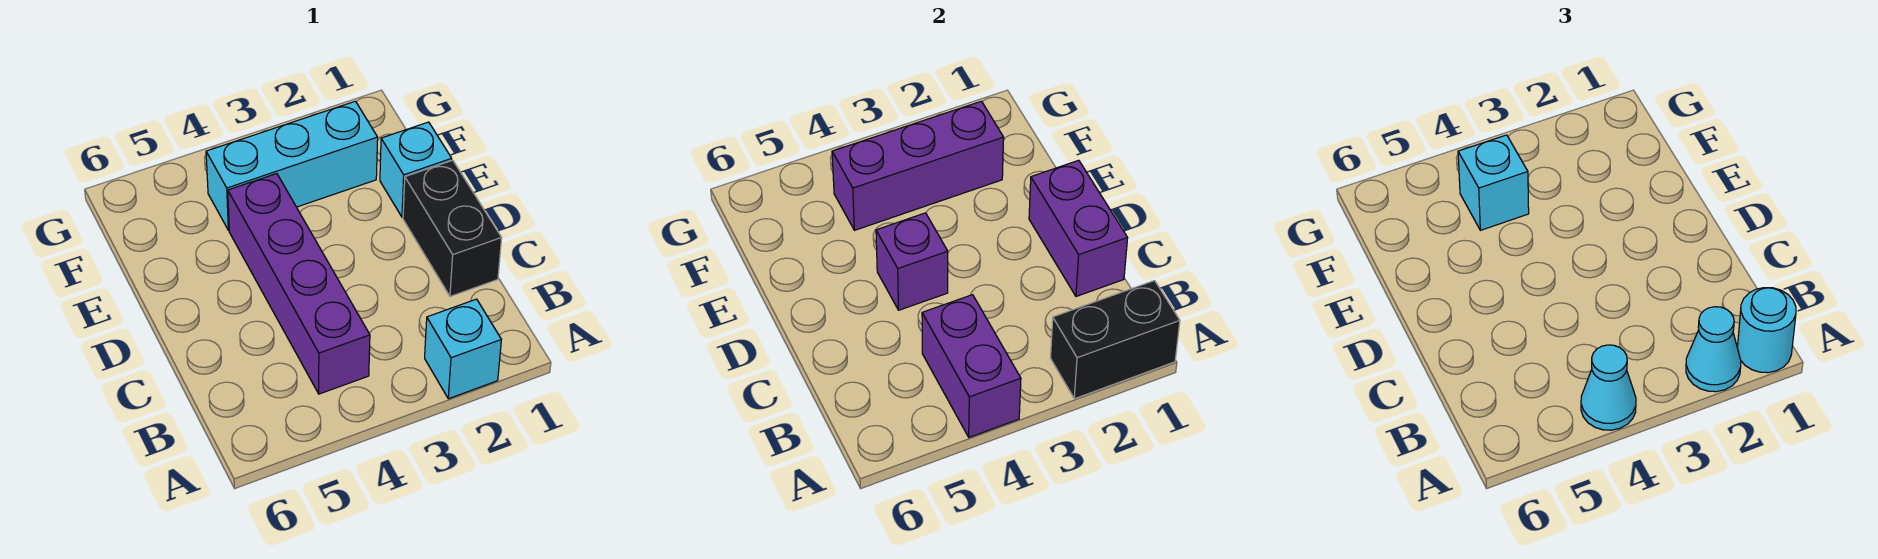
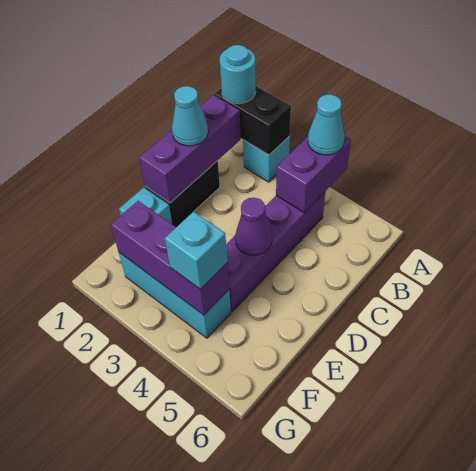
cyan 1x1 cone [1686,307,1741,392] -> cyan 1x1 cone moved to [172,86,208,146]
purple 1x2 brick [1029,160,1128,296] -> purple 1x3 brick [139,95,241,203]
purple 1x1 brick [876,213,948,310] -> purple 1x1 cone [235,198,272,255]

